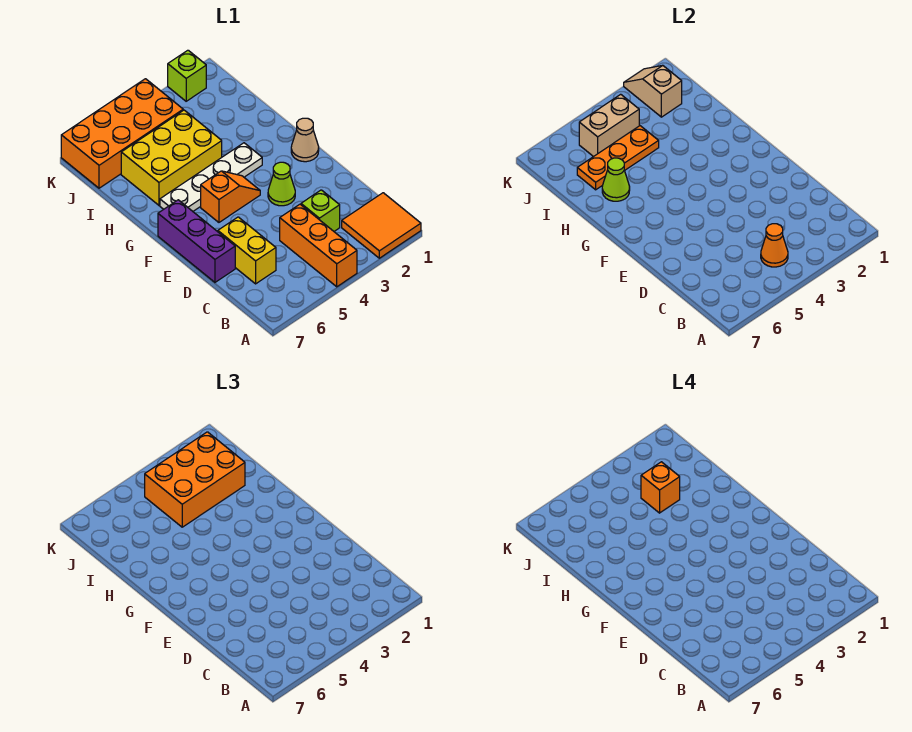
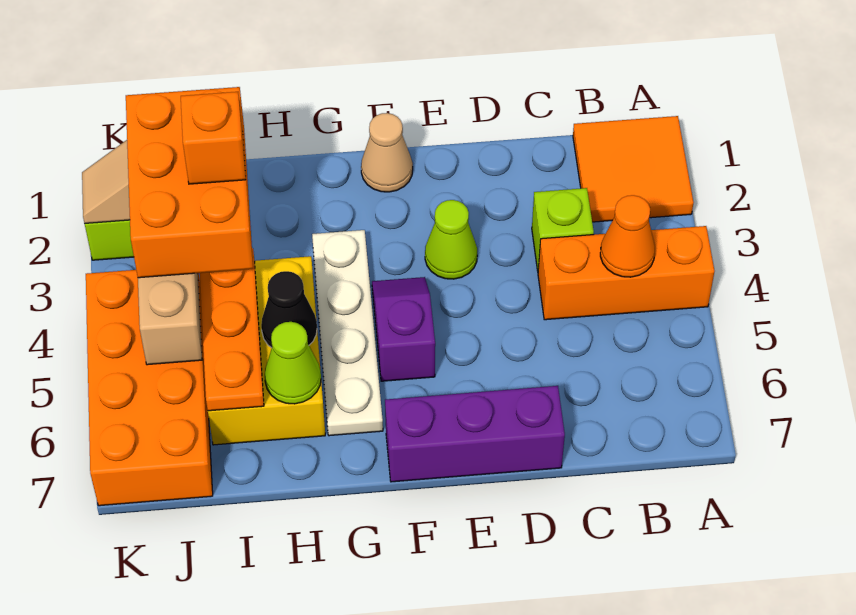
yellow 1x2 brick [218,217,276,284] -> none
orange 1x2 slope [201,171,260,222] -> purple 1x2 slope [372,277,435,381]
none -> black 1x1 cone [261,271,317,348]

